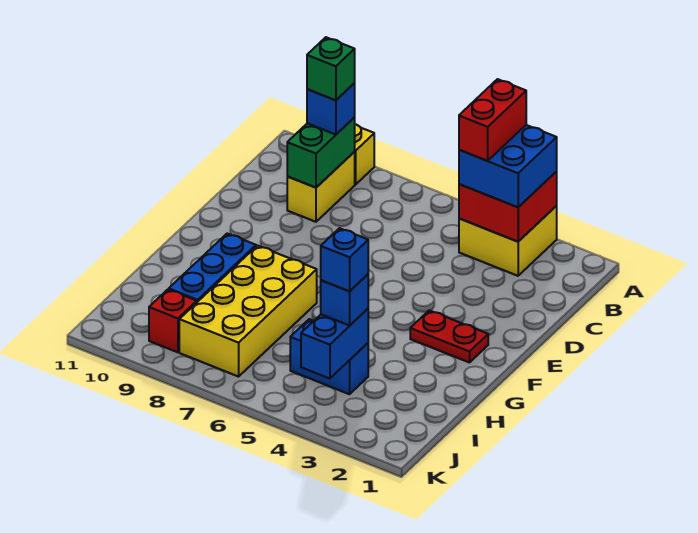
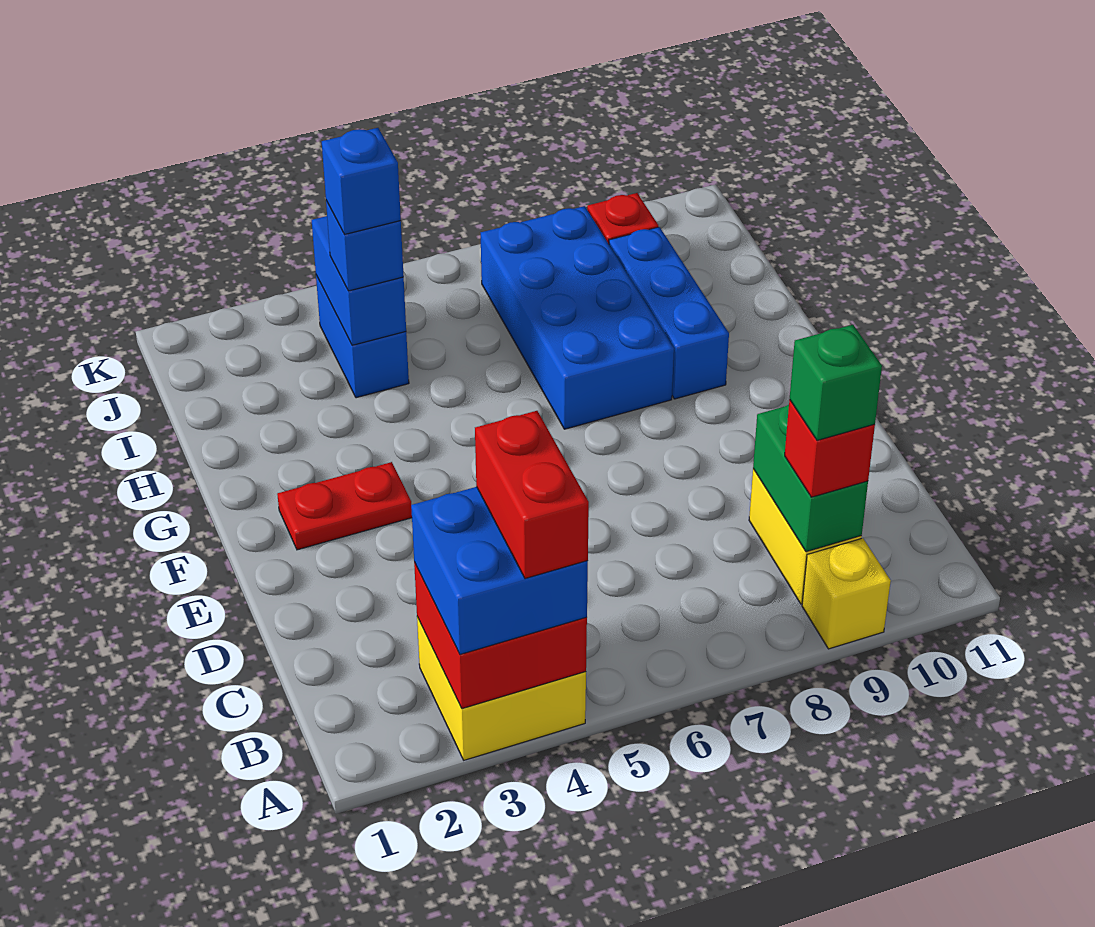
blue 1x1 brick [307,83,355,135] -> red 1x1 brick [785,400,875,497]
yellow 2x4 brick [179,246,317,377] -> blue 2x4 brick [481,206,674,429]
blue 1x2 brick [290,319,368,394] -> blue 1x2 brick turned to [316,275,409,398]

